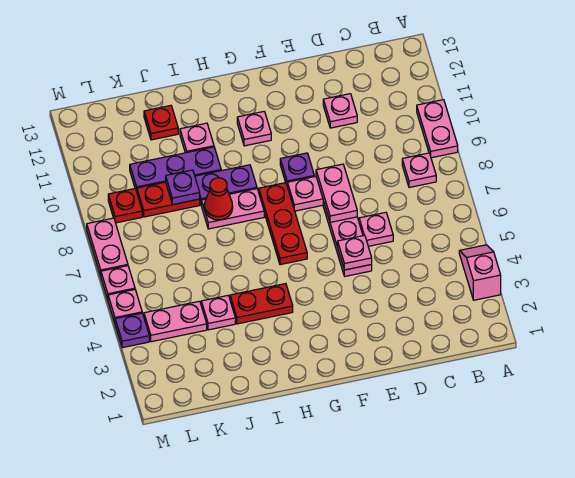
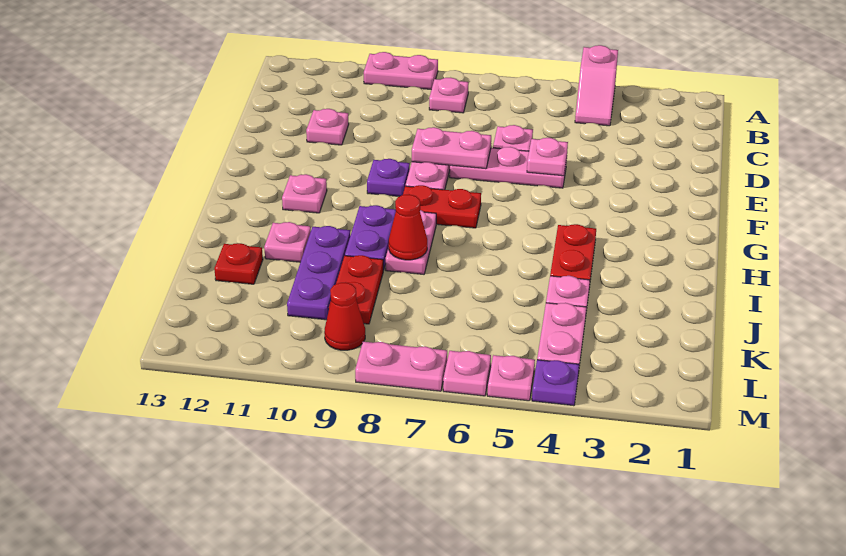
pink 1x2 slope [459,245,501,300] -> pink 1x2 slope turned to [575,45,618,126]
red 1x3 plate [259,183,307,265] -> red 1x2 plate [403,185,481,228]
purple 1x1 plate [166,170,200,205] -> none
red 1x1 plate [108,189,142,223] -> red 1x1 cone [324,282,365,350]

